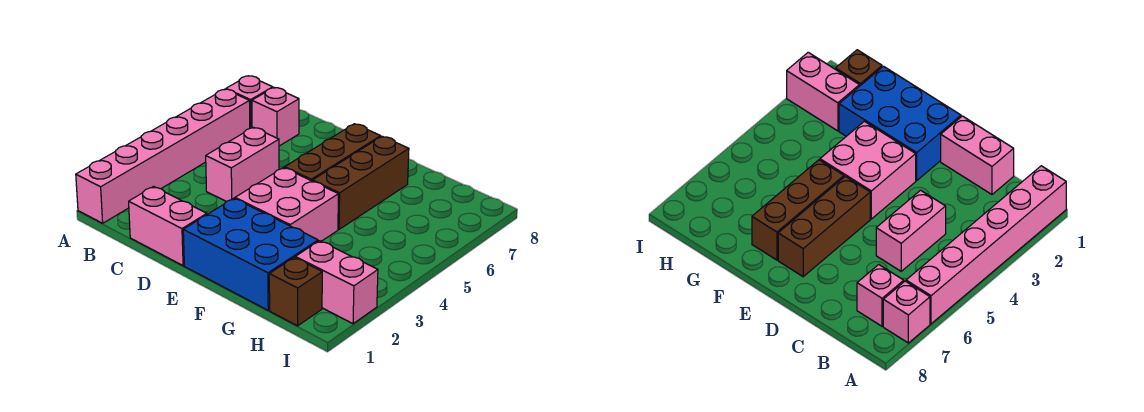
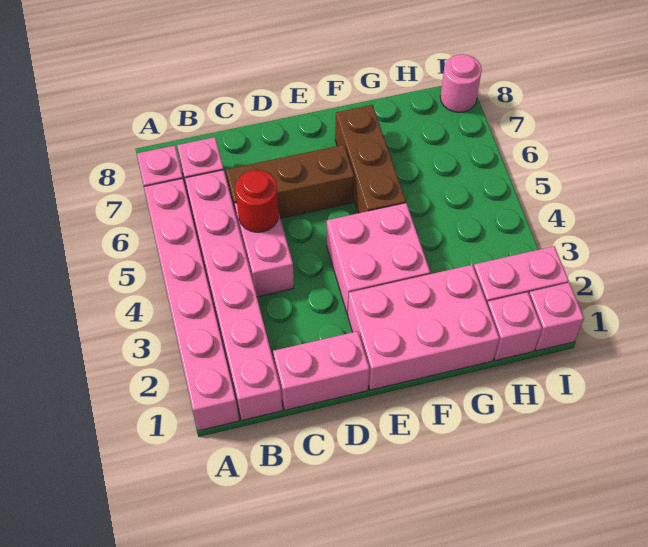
none -> pink 1x6 brick [185,170,282,420]
none -> red 1x1 round brick [235,170,279,232]
blue 2x3 brick [183,198,318,310] -> pink 2x3 brick [348,265,499,390]
brown 1x3 brick [285,124,381,181] -> brown 1x3 brick turned to [226,145,354,219]
brown 1x1 brick [269,257,322,326] -> pink 1x1 brick [487,292,542,361]
none -> pink 1x1 brick [529,283,584,351]
none -> pink 1x1 round brick [440,54,482,112]

